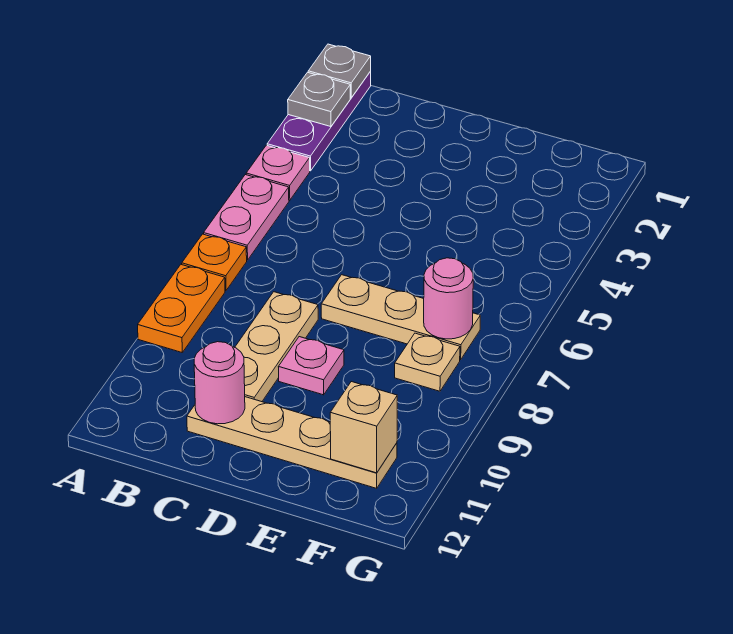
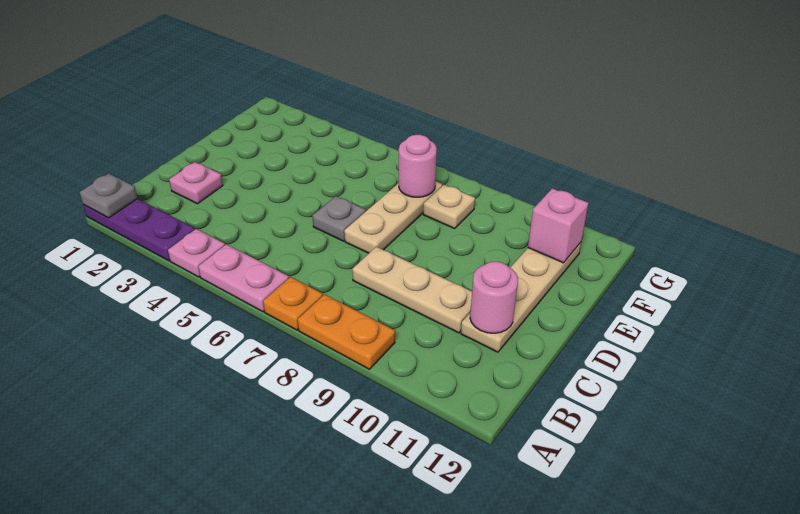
grey 1x1 plate [288,72,350,127] -> grey 1x1 plate moved to [313,196,366,241]
pink 1x1 plate [279,337,344,395] -> pink 1x1 plate moved to [169,162,223,204]
tan 1x1 brick [330,382,397,473] -> pink 1x1 brick [528,188,589,263]

